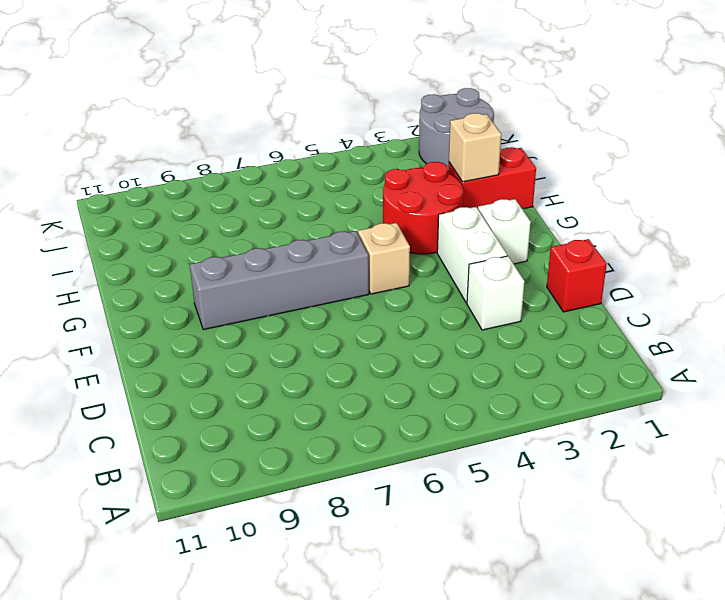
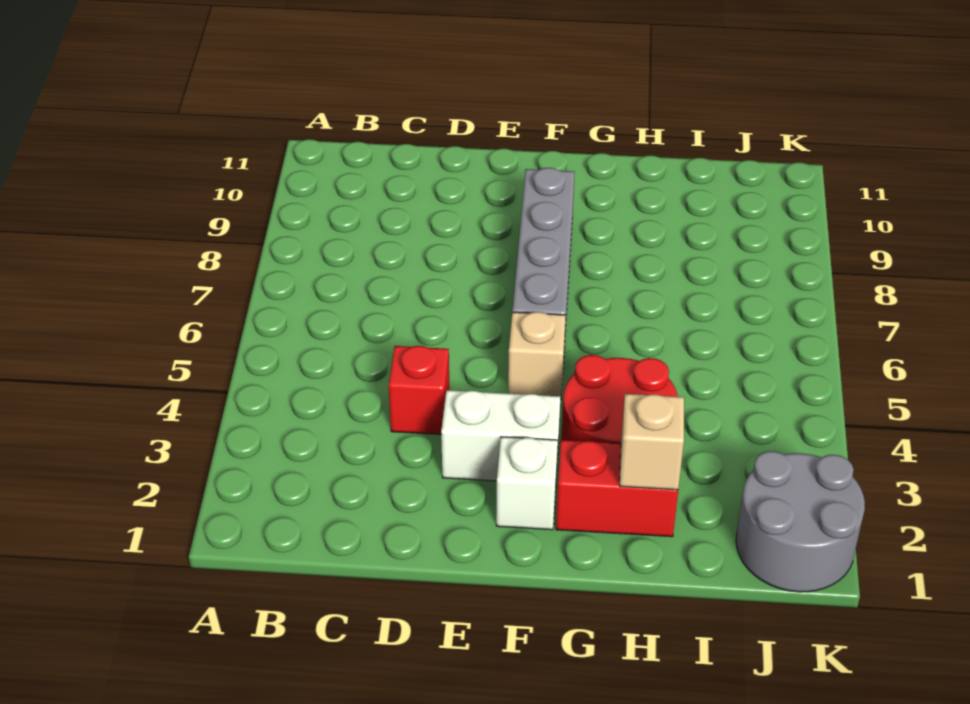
red 1x1 brick [547,239,607,312] -> red 1x1 brick moved to [389,346,450,434]
white 1x1 brick [467,256,525,330] -> none
red 1x2 brick [448,147,536,209] -> red 1x2 brick turned to [556,440,678,537]

